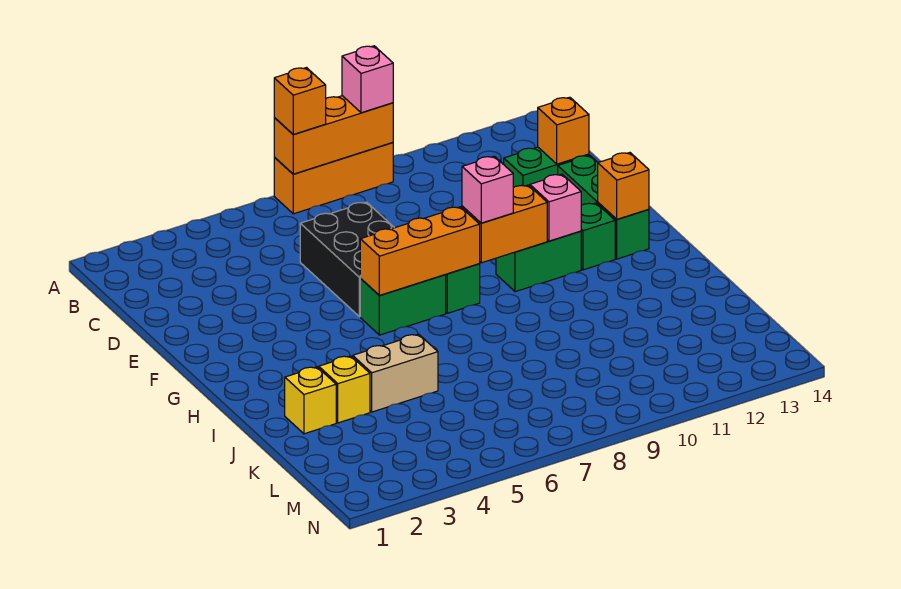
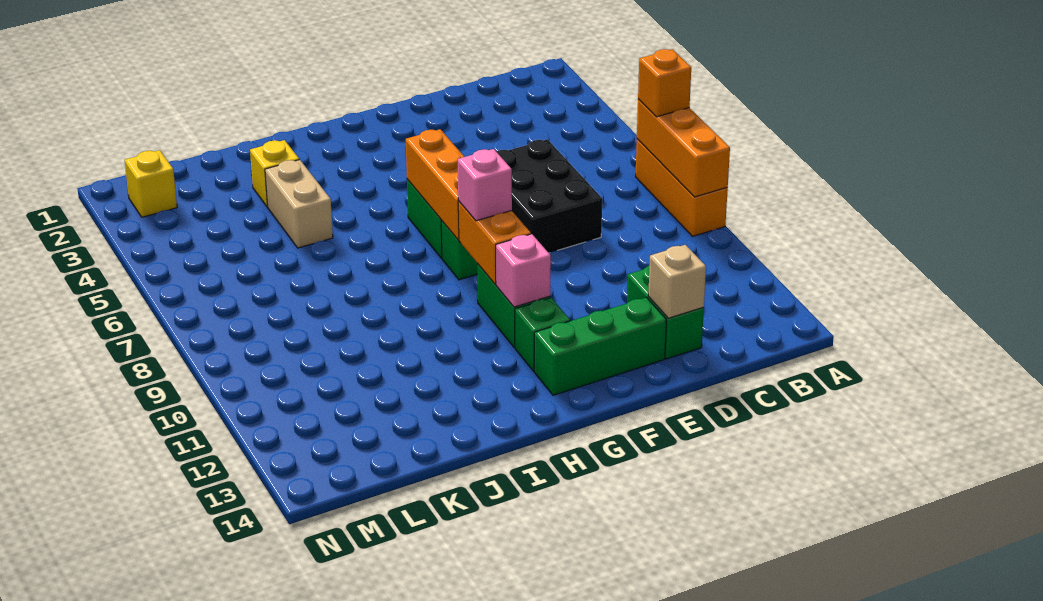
pink 1x1 brick [342,46,393,113] -> none
black 2x3 brick [300,202,394,317] -> black 2x3 brick turned to [496,139,602,253]
orange 1x1 brick [538,97,589,164] -> tan 1x1 brick [648,245,706,318]
orange 1x1 brick [598,153,649,219] -> none
yellow 1x1 brick [285,367,336,434] -> yellow 1x1 brick moved to [125,150,177,217]

